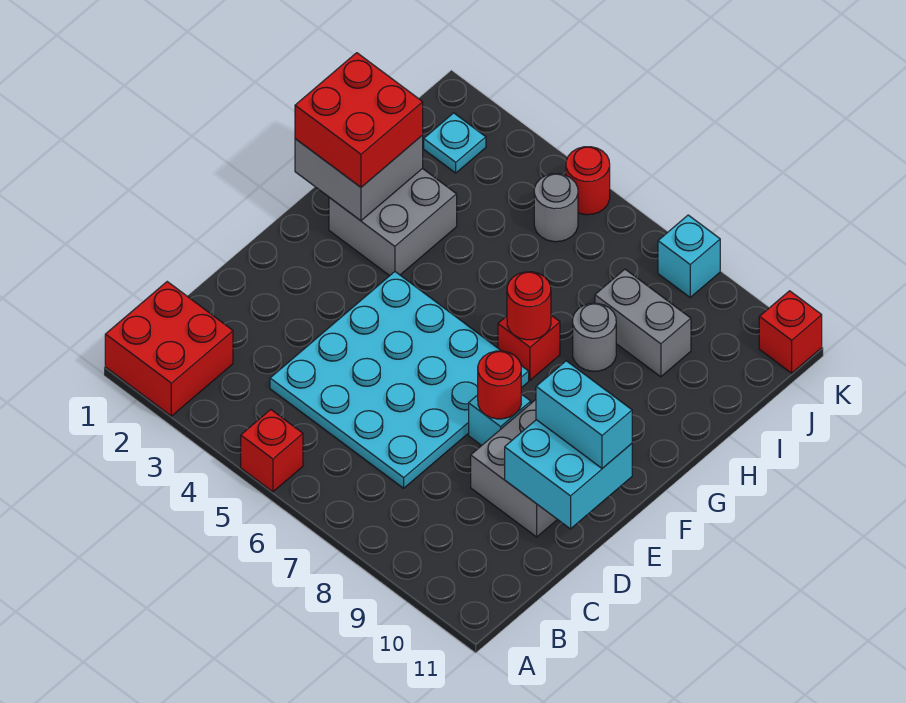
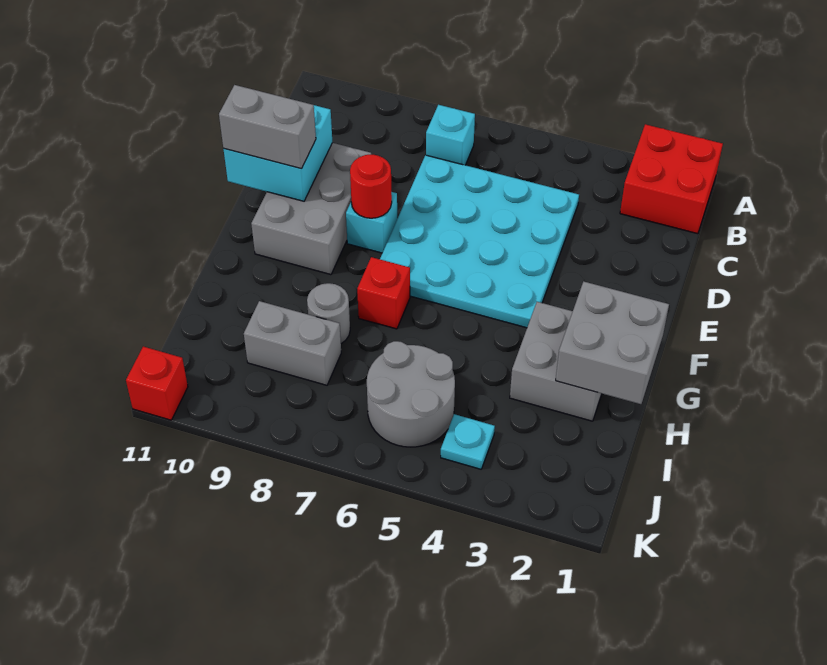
red 1x1 brick [241,410,303,492] -> none
cyan 1x2 brick [536,361,632,468] -> grey 1x2 brick [219,85,316,169]
red 2x2 brick [295,53,423,187] -> none
red 1x1 round brick [507,272,551,340] -> none
cyan 1x1 plate [424,113,486,173] -> cyan 1x1 plate moved to [441,414,495,469]
grey 1x1 round brick [534,174,578,242] -> grey 2x2 round brick [367,341,455,447]
red 1x1 round brick [566,147,610,215] -> none
cyan 1x1 brick [658,215,720,297] -> cyan 1x1 brick moved to [426,105,475,165]

